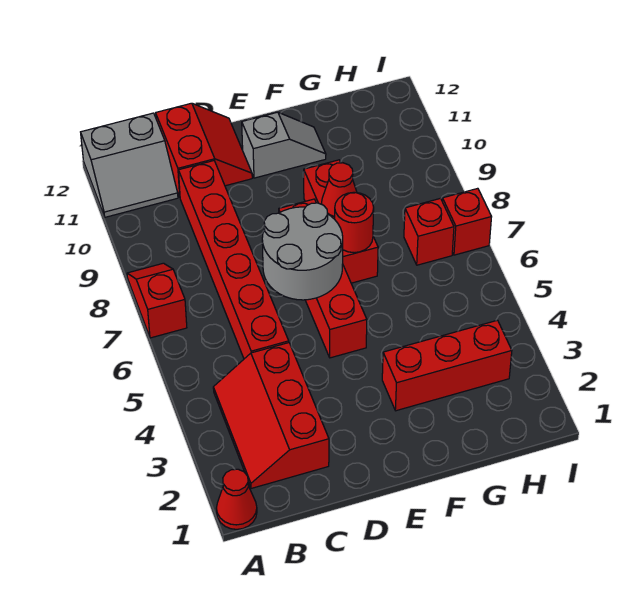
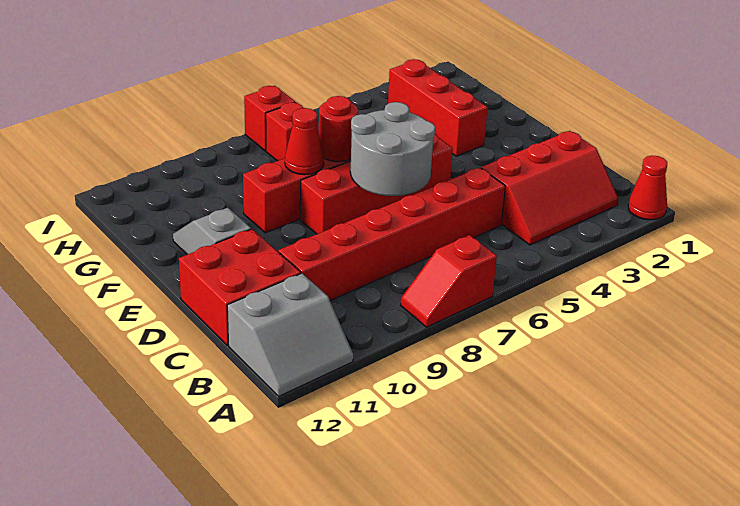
grey 2x2 slope [81,113,178,217] -> grey 2x2 slope turned to [227,273,353,396]
red 2x2 slope [156,103,252,197] -> red 2x2 brick [179,229,301,345]

